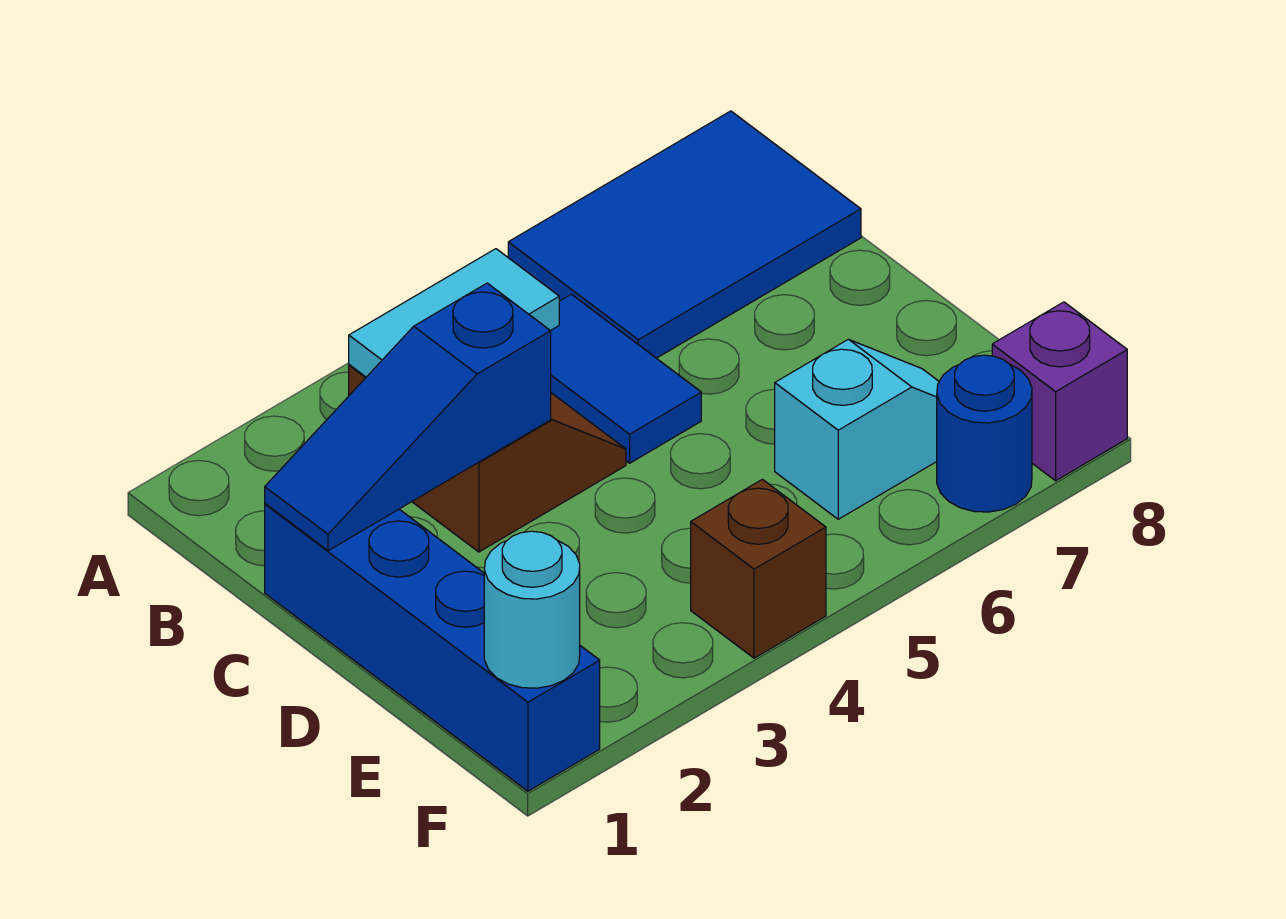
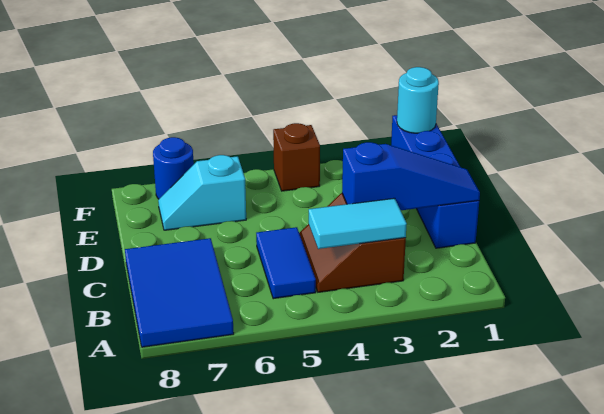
blue 2x3 tile [508,111,861,358] -> blue 2x3 tile turned to [125,238,234,347]
purple 1x1 brick [992,302,1127,481] -> none

